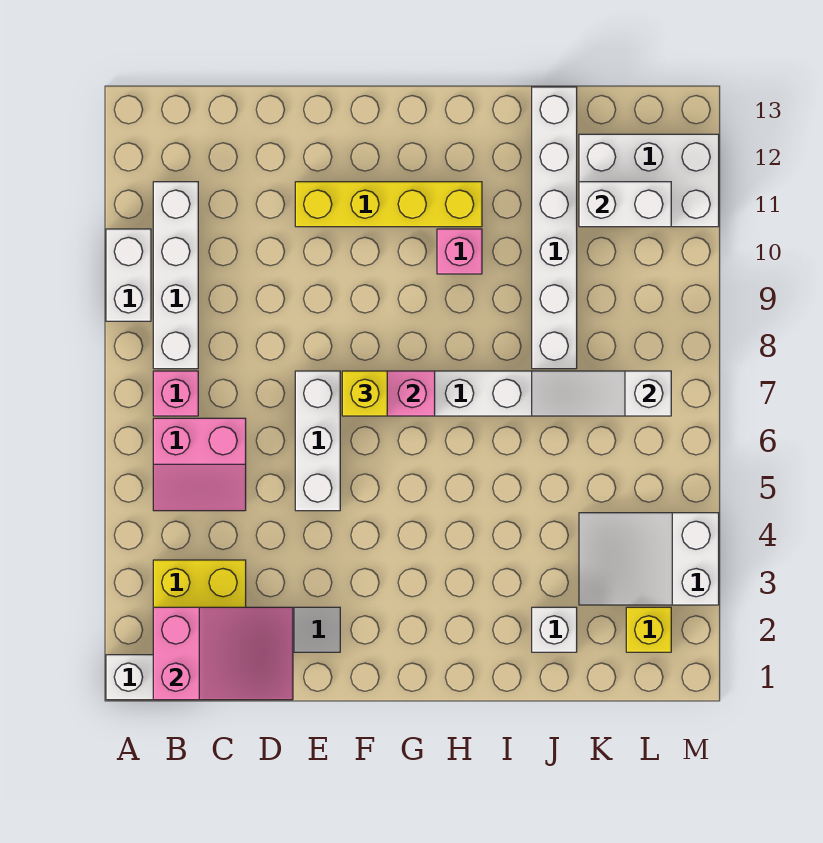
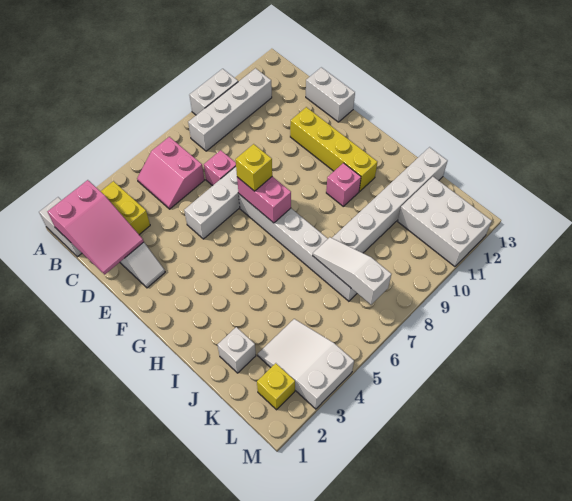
pink 1x1 brick [153,371,198,416] -> pink 1x1 brick moved to [204,150,236,186]
white 1x2 brick [579,182,671,227] -> white 1x2 brick moved to [306,67,355,122]

